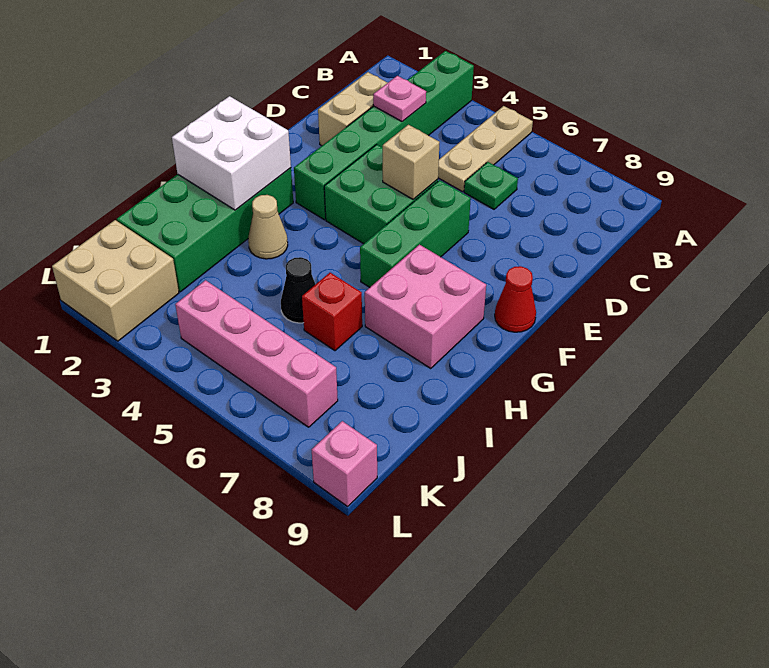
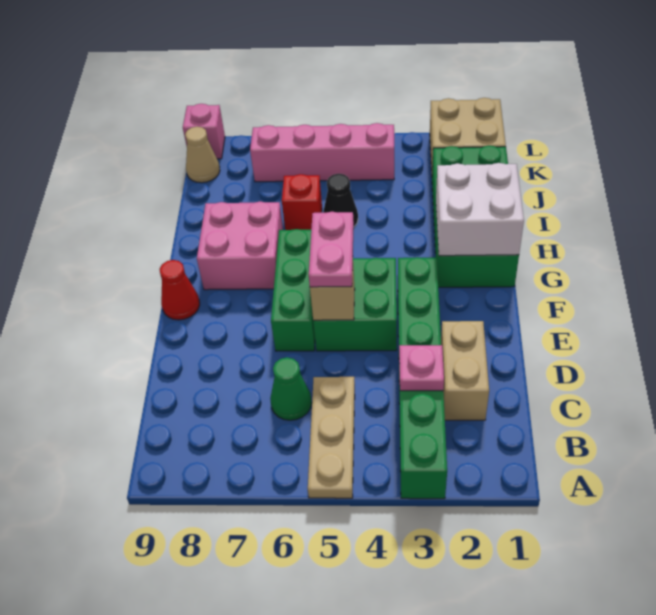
green 1x1 plate [464,162,518,209] -> green 1x1 cone [270,357,312,420]
none -> pink 1x2 plate [309,212,354,287]
tan 1x1 cone [248,195,288,259] -> tan 1x1 cone moved to [185,127,220,183]

